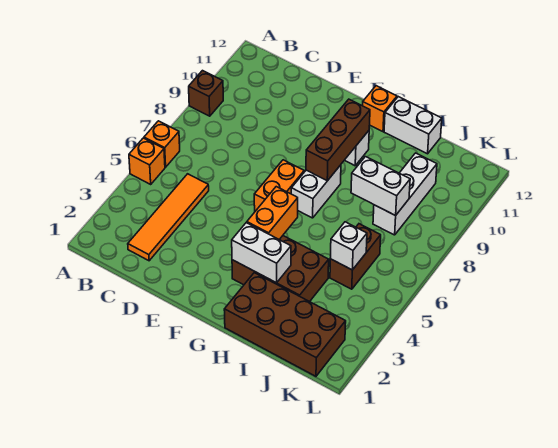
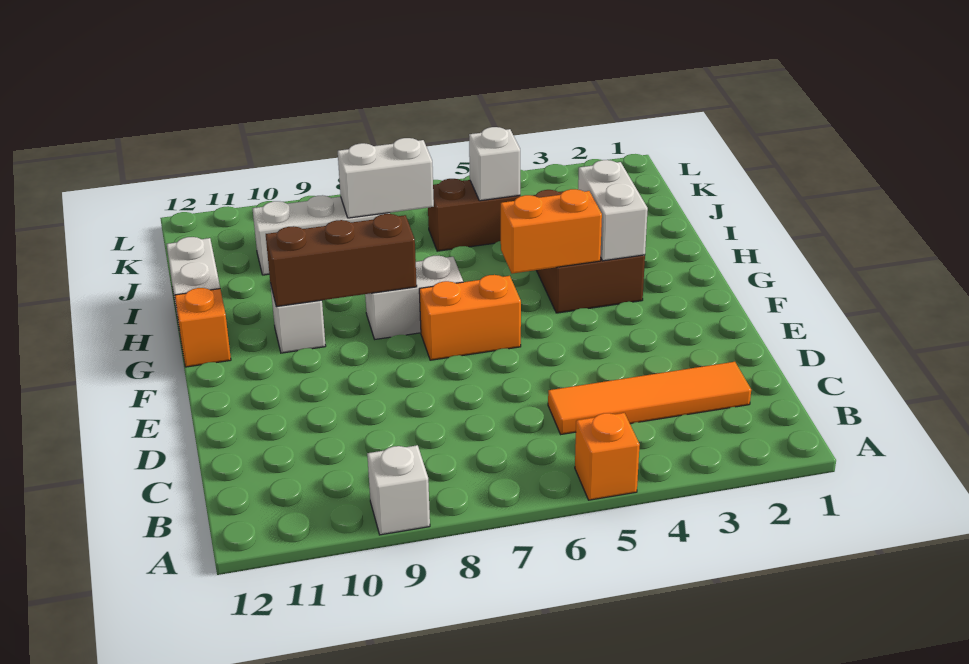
orange 1x1 brick [144,121,180,167] -> none
brown 1x1 brick [189,71,223,116] -> white 1x1 brick [367,445,430,535]
brown 2x4 brick [224,273,346,376] -> none
white 1x2 brick [351,157,410,216] -> white 1x2 brick turned to [338,138,434,218]

